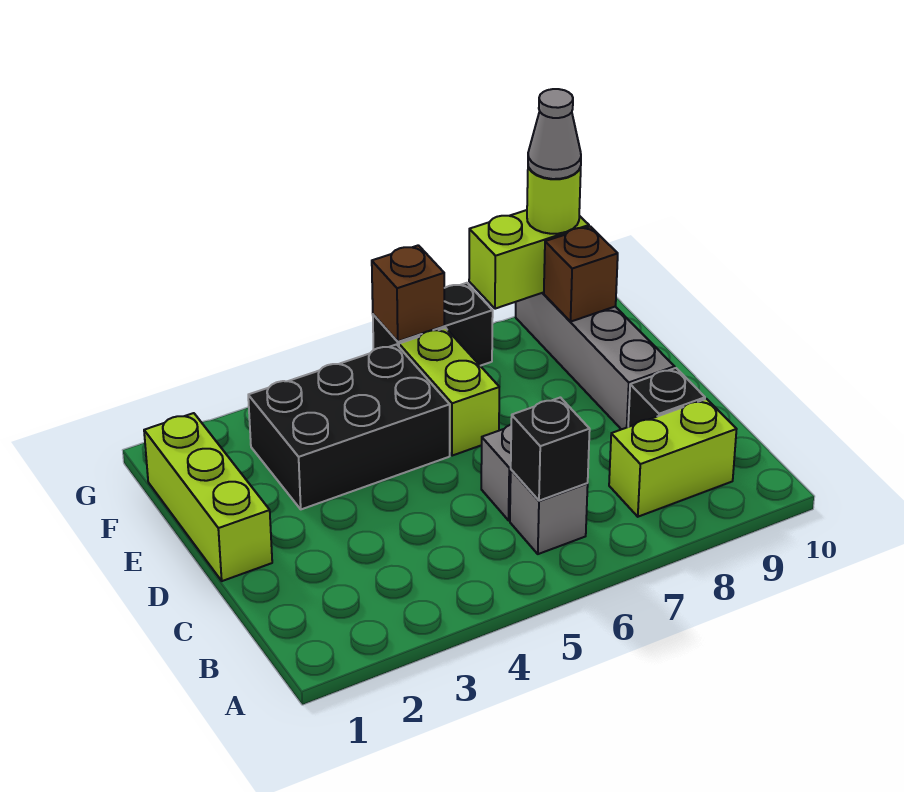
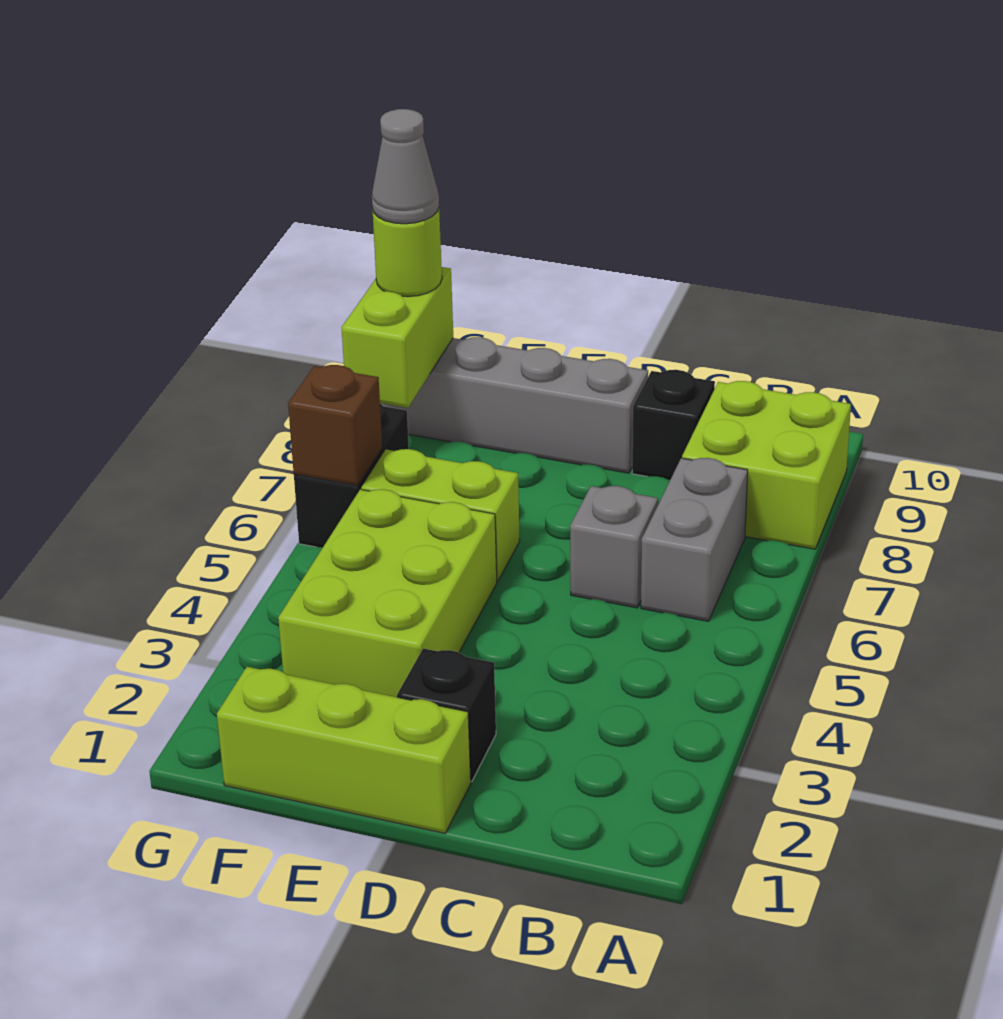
grey 1x1 brick [510,470,588,554] -> grey 1x2 brick [641,458,748,621]
black 1x1 brick [511,397,590,501] -> black 1x1 brick moved to [397,648,496,781]
lime 1x2 brick [609,399,737,517] -> lime 2x2 brick [682,381,851,549]
black 2x3 brick [248,345,450,509] -> lime 2x3 brick [278,489,497,697]
brown 1x1 brick [544,226,618,321] -> none

